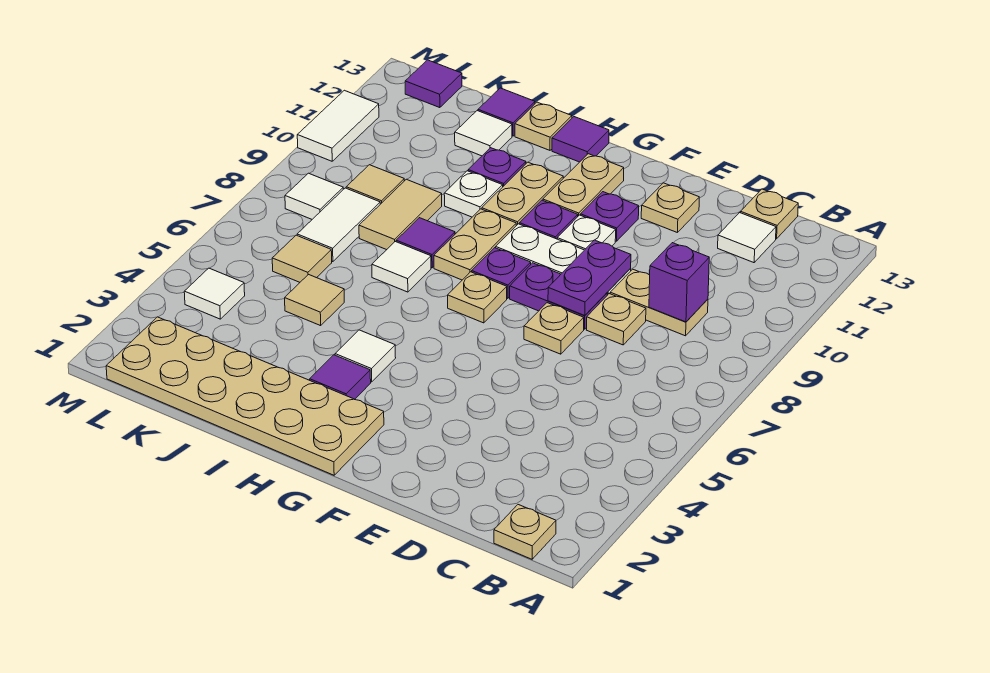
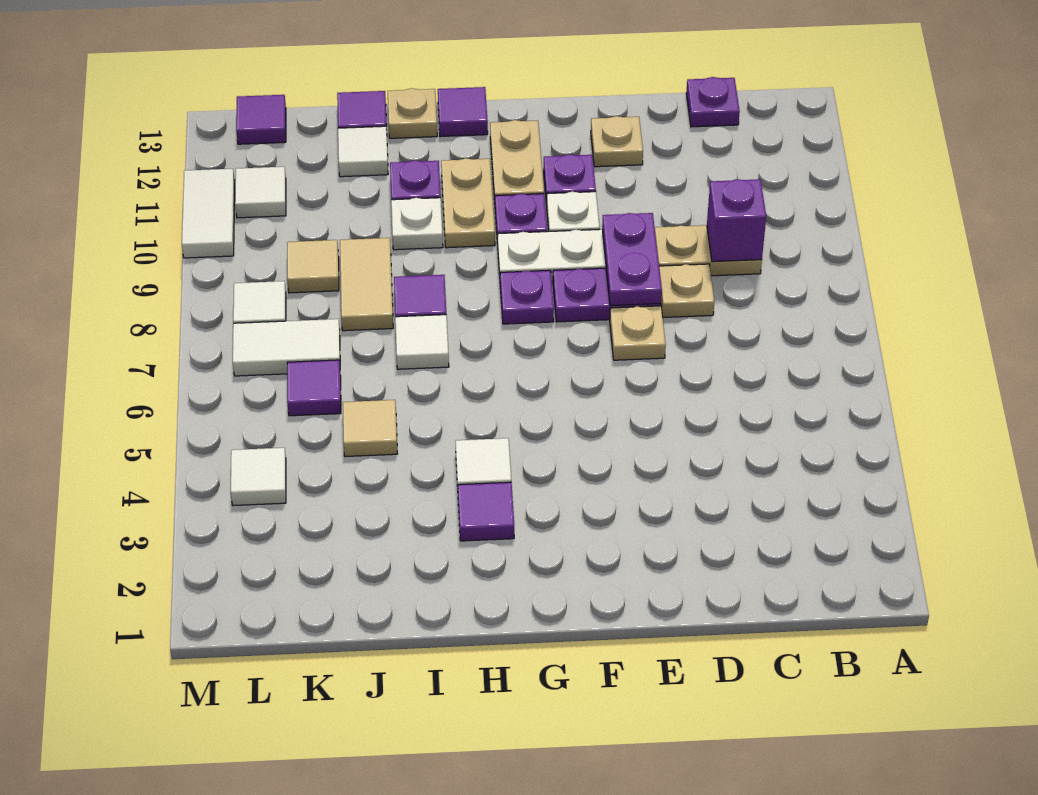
tan 1x1 plate [494,505,556,559] -> none
white 1x1 tile [718,213,776,263] -> white 1x1 tile moved to [235,167,286,218]
tan 1x1 plate [741,189,798,239] -> purple 1x1 plate [686,77,740,127]
tan 2x6 plate [106,317,384,475] -> none
tan 1x1 plate [448,272,507,323] -> none
tan 1x2 plate [434,209,516,280] -> none
tan 1x1 tile [272,235,332,282] -> purple 1x1 tile [287,360,341,416]
white 1x2 tile [297,188,380,262] -> white 1x2 tile turned to [233,319,340,376]

